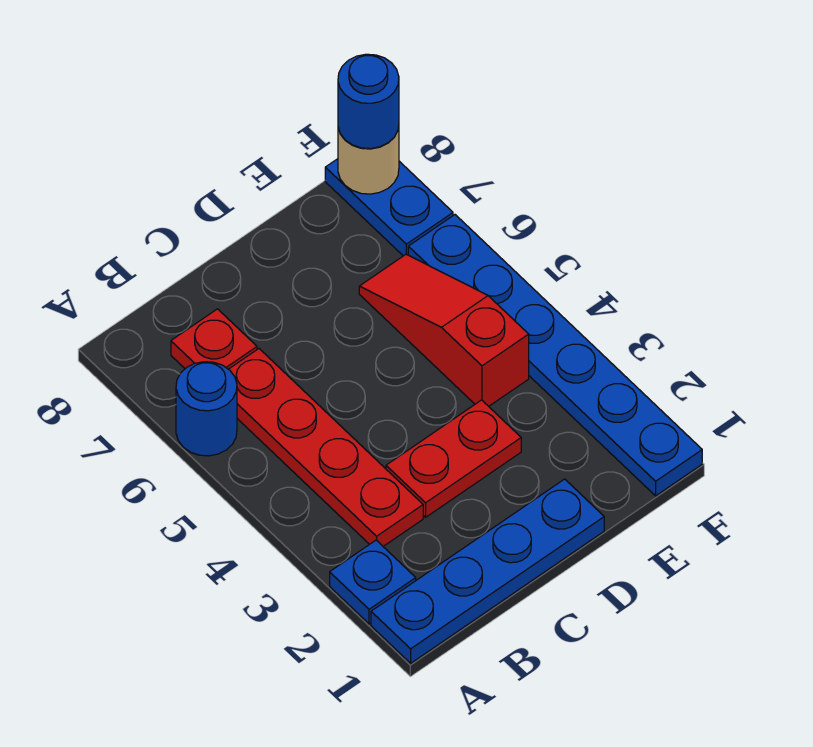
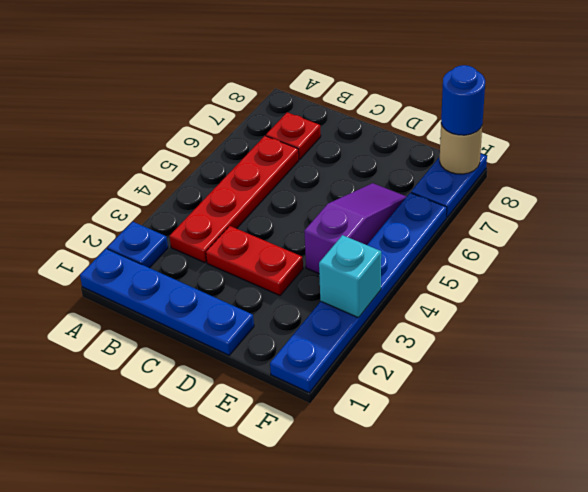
blue 1x1 round brick [176,362,237,456] -> none
red 1x3 slope [359,254,529,406] -> purple 1x3 slope [304,183,407,274]
none -> cyan 1x1 brick [319,235,381,318]

